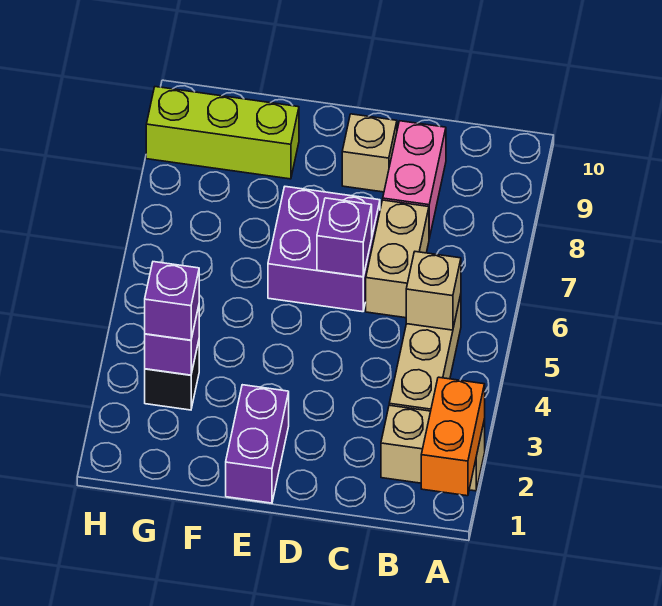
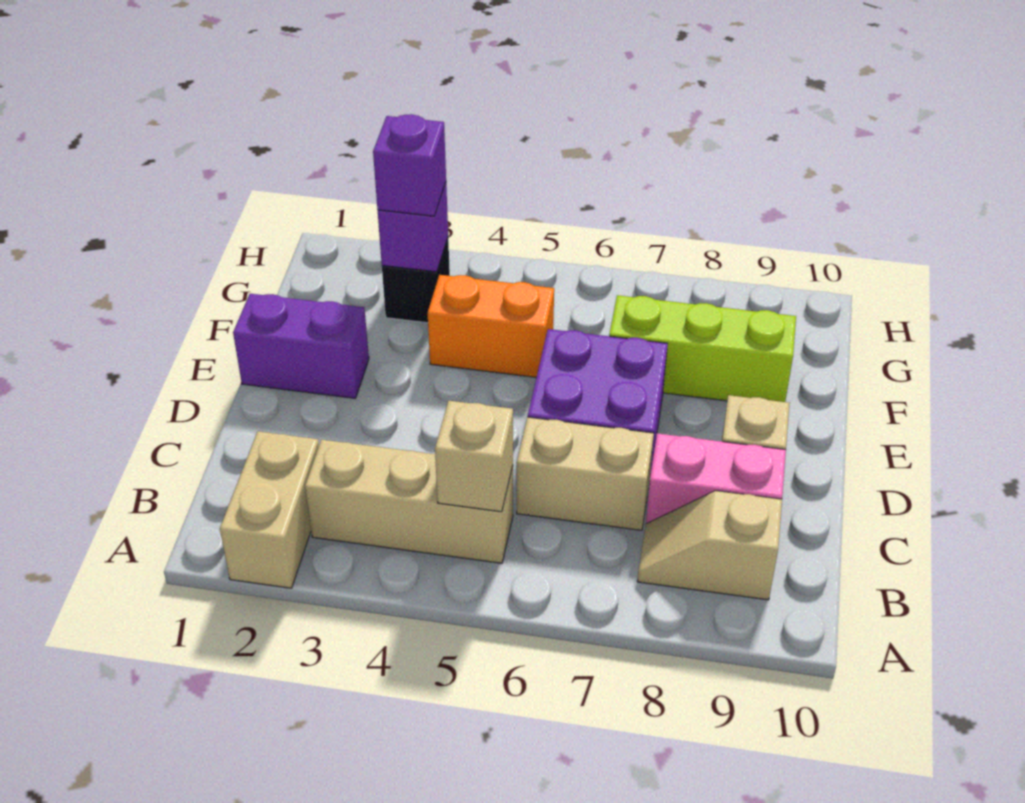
orange 1x2 brick [421,377,485,496] -> orange 1x2 brick moved to [428,275,554,377]
none -> tan 1x2 slope [637,491,782,600]
purple 1x1 brick [317,198,372,277] -> none
lime 1x3 brick [146,87,299,179] -> lime 1x3 brick turned to [609,295,796,402]

